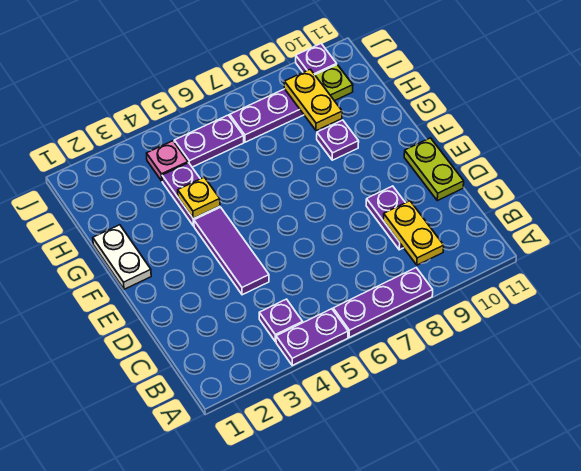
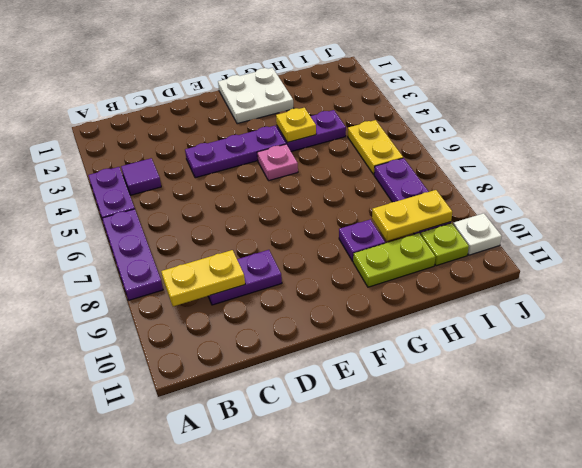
purple 1x1 plate [259,299,303,342] -> purple 1x1 tile [121,158,161,195]
purple 1x3 tile [194,207,269,295] -> purple 1x3 plate [185,126,286,178]
lime 1x2 plate [404,138,464,201] -> lime 1x2 plate moved to [353,233,435,287]
white 1x2 plate [93,225,151,289] -> white 2x2 plate [218,68,294,124]
pink 1x1 plate [146,141,188,181] -> pink 1x1 plate moved to [257,144,298,181]
purple 1x2 plate [174,115,244,167] -> yellow 1x2 plate [348,120,403,175]
purple 1x1 plate [296,44,337,75] -> white 1x1 plate [453,213,502,255]

